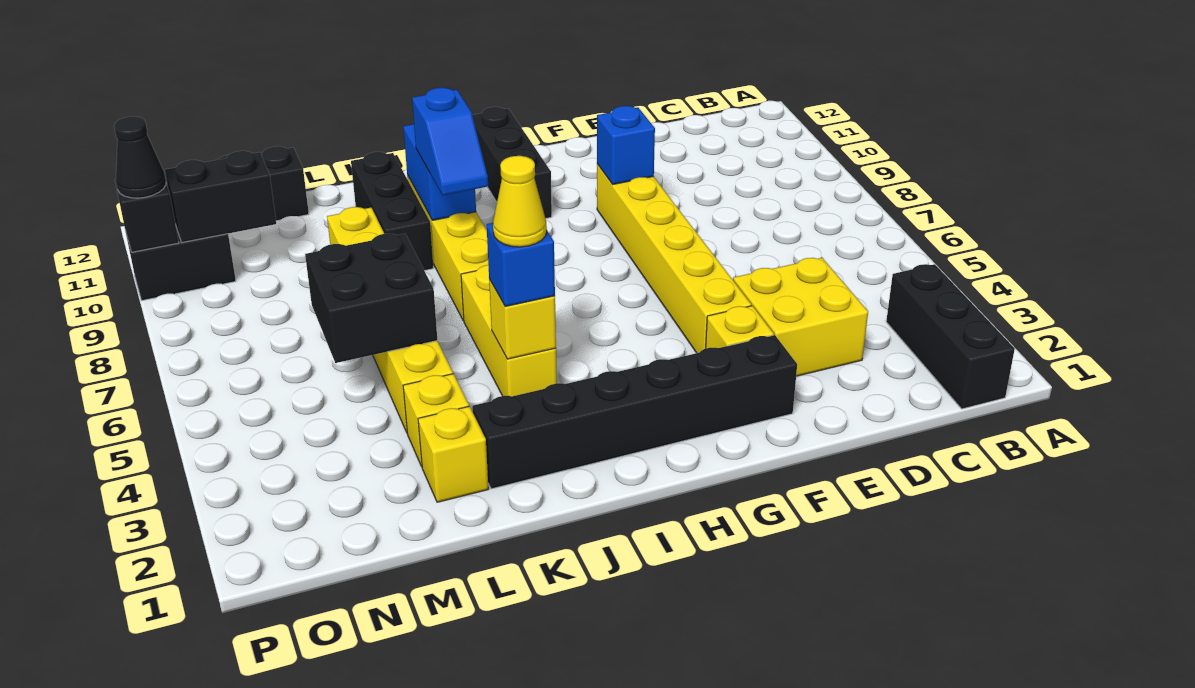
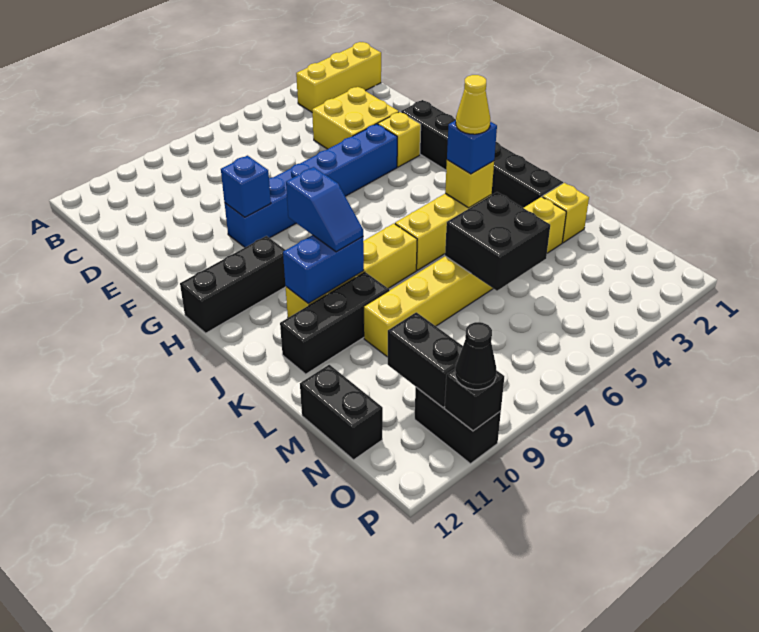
black 1x3 brick [886,264,1015,409] -> yellow 1x3 brick [296,42,381,112]
yellow 1x6 brick [597,164,751,353] -> blue 1x6 brick [225,124,397,247]
blue 1x2 slope [412,88,488,195] -> blue 1x2 slope turned to [286,167,363,252]

